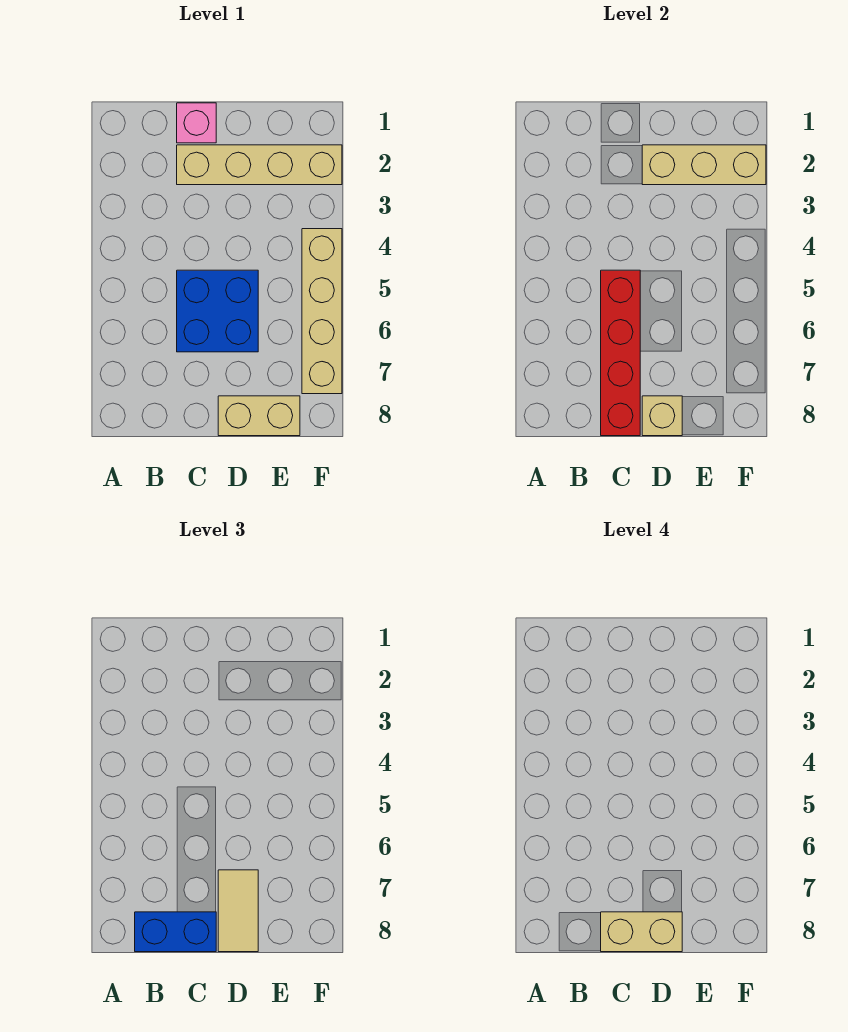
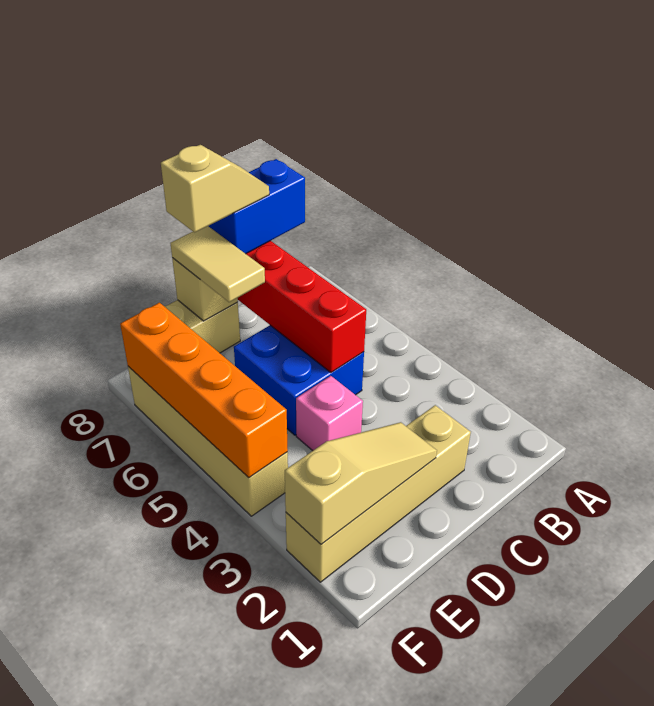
pink 1x1 brick [177,103,216,143] -> pink 1x1 brick moved to [296,376,363,451]
tan 1x2 brick [601,912,682,952] -> tan 1x2 slope [161,145,269,232]
tan 1x3 brick [642,145,766,185] -> tan 1x3 slope [285,422,437,544]
none -> orange 1x4 brick [120,303,288,478]

